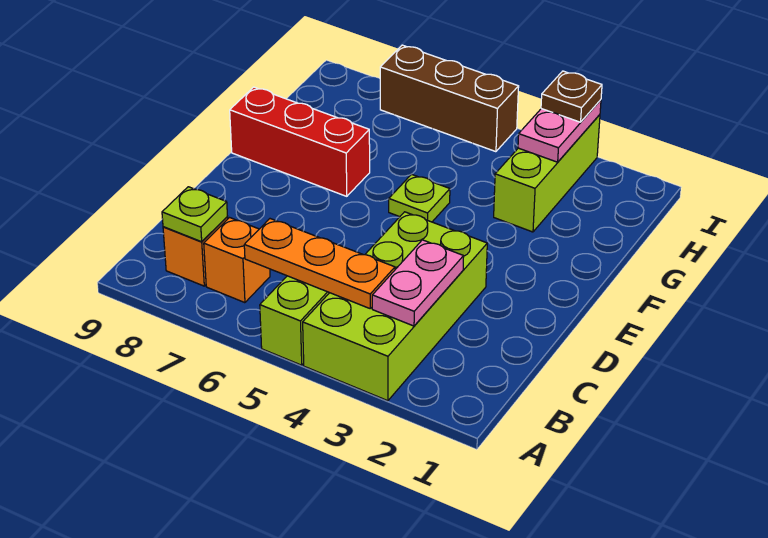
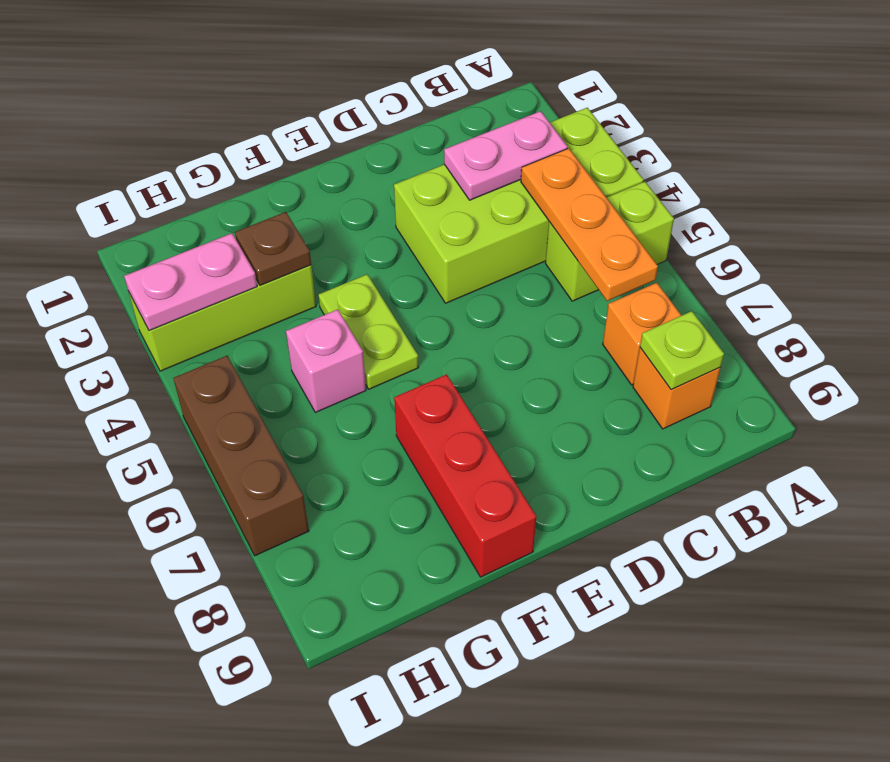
lime 1x1 plate [389,174,450,222] -> lime 1x2 plate [318,274,419,389]
none -> pink 1x1 brick [286,309,366,412]
brown 1x1 plate [541,71,602,122] -> brown 1x1 plate moved to [235,212,311,285]

